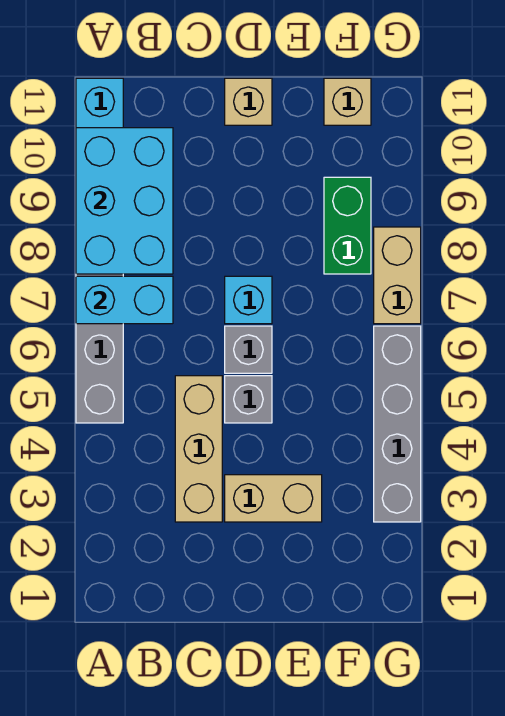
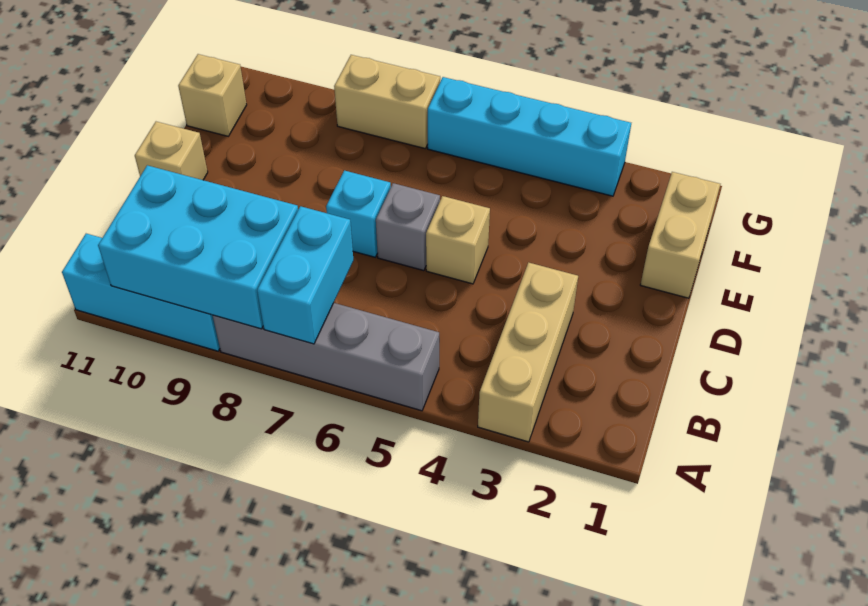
tan 1x3 brick [175,376,222,522] -> tan 1x3 brick turned to [478,262,578,442]
tan 1x2 brick [225,475,322,522] -> tan 1x2 brick moved to [640,172,720,298]
grey 1x1 brick [225,376,272,423] -> tan 1x1 brick [426,196,490,284]
green 1x2 brick [324,177,371,274] -> none
grey 1x4 brick [374,326,421,522] -> cyan 1x4 brick [428,77,631,196]

